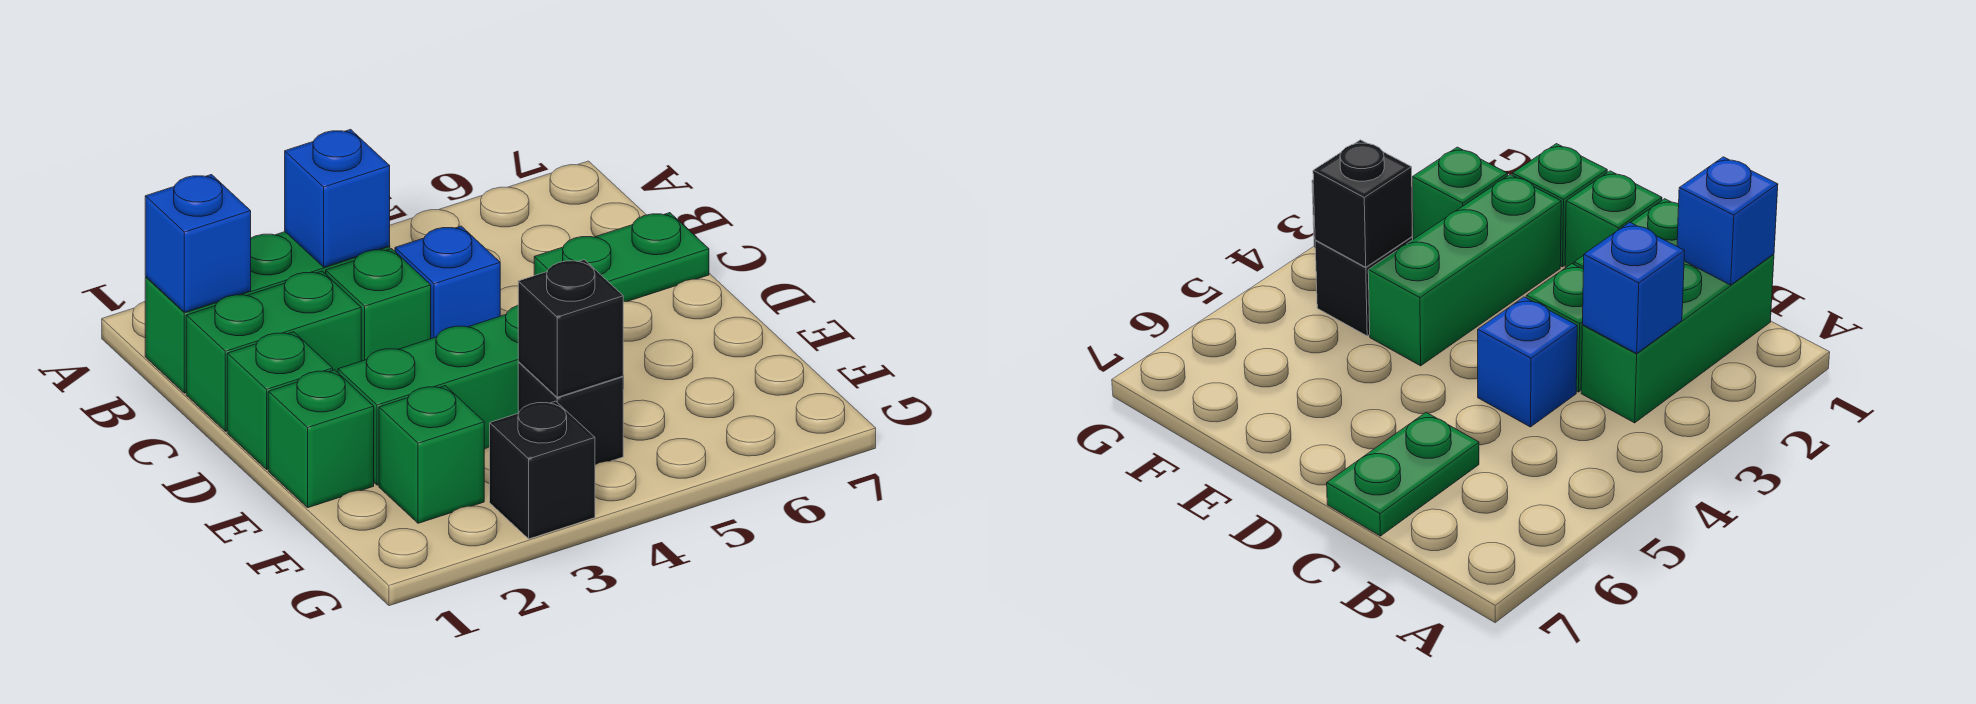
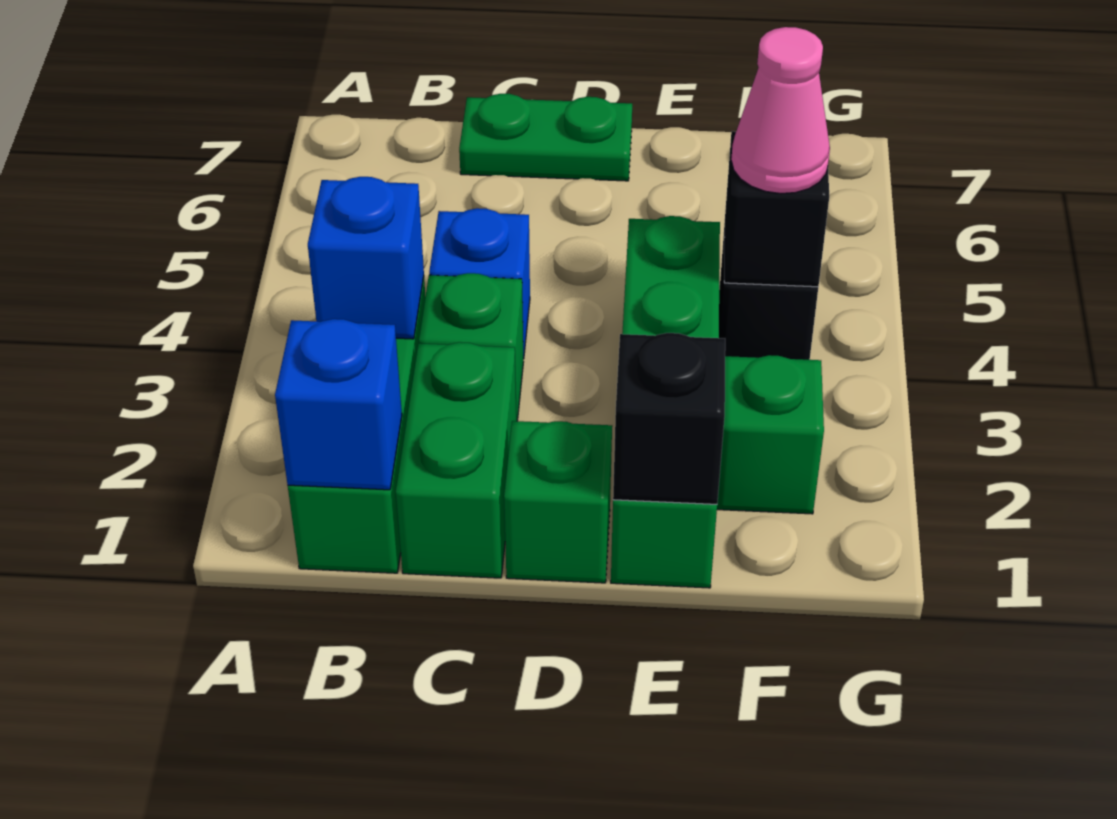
green 1x2 plate [534,213,709,302] -> green 1x2 plate turned to [459,94,632,181]
none -> pink 1x1 cone [731,27,830,193]
black 1x1 brick [490,401,595,539] -> black 1x1 brick moved to [613,333,725,504]

